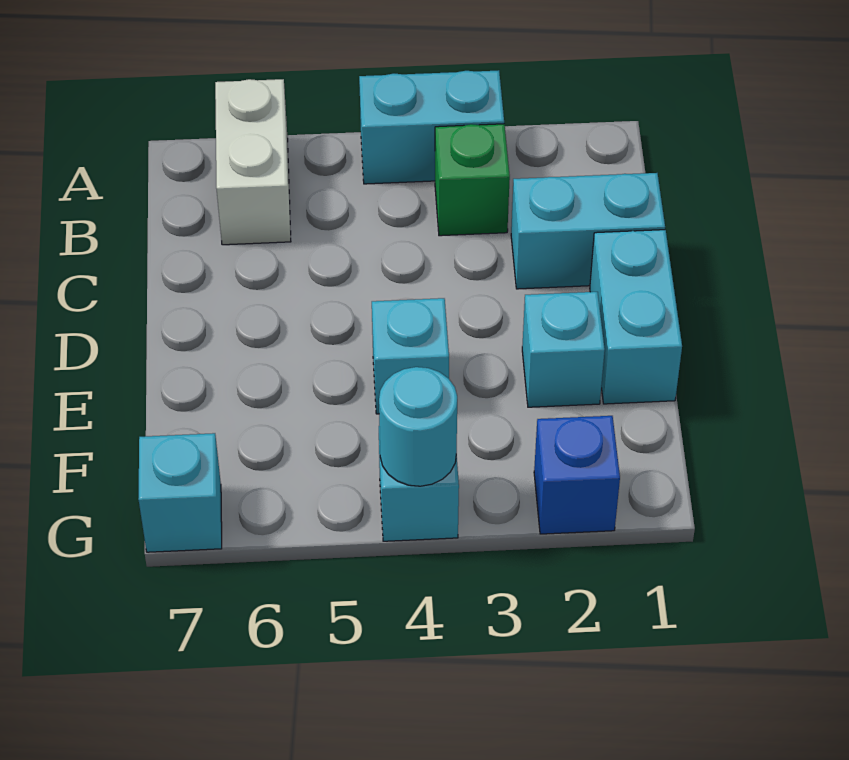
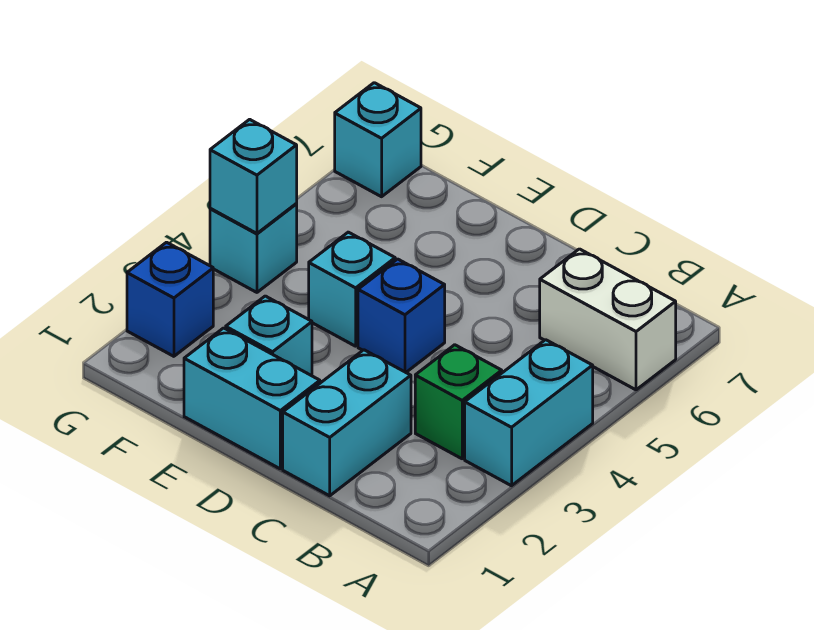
none -> blue 1x1 brick [358,259,445,372]
cyan 1x1 round brick [379,367,457,486] -> cyan 1x1 brick [210,119,297,233]

